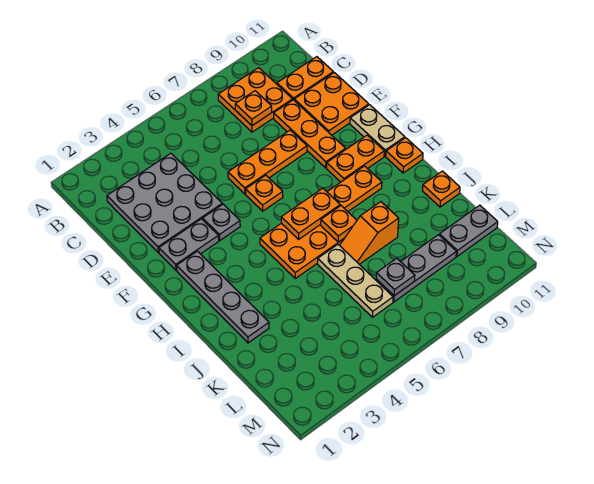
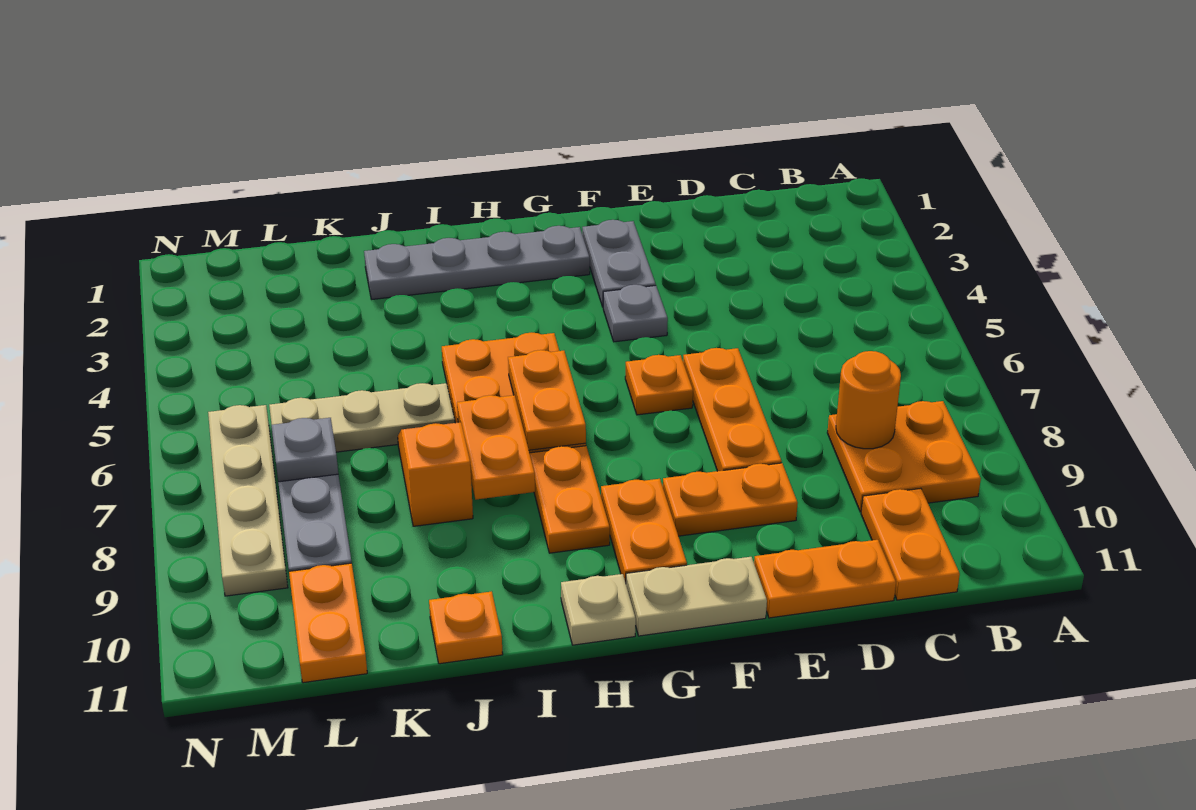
grey 3x3 plate [107,153,222,253] -> none
orange 1x1 plate [235,91,272,126] -> orange 1x1 round brick [836,351,901,449]
orange 1x3 plate [274,100,346,168] -> orange 1x2 plate [663,463,798,536]
orange 2x2 plate [294,73,369,135] -> orange 1x2 plate [754,540,896,618]
orange 1x1 plate [386,138,423,173] -> tan 1x1 plate [561,574,636,645]
orange 1x1 plate [321,206,357,242] -> orange 1x2 plate [457,395,535,500]
grey 1x2 plate [439,205,498,256] -> orange 1x2 plate [289,563,367,683]
none -> tan 1x4 plate [208,405,288,596]

